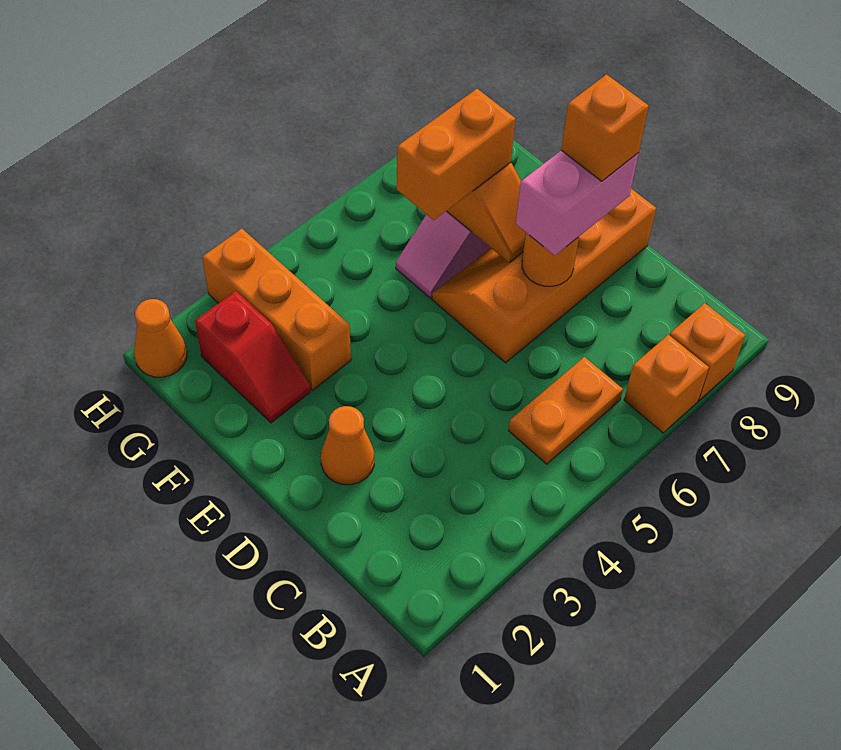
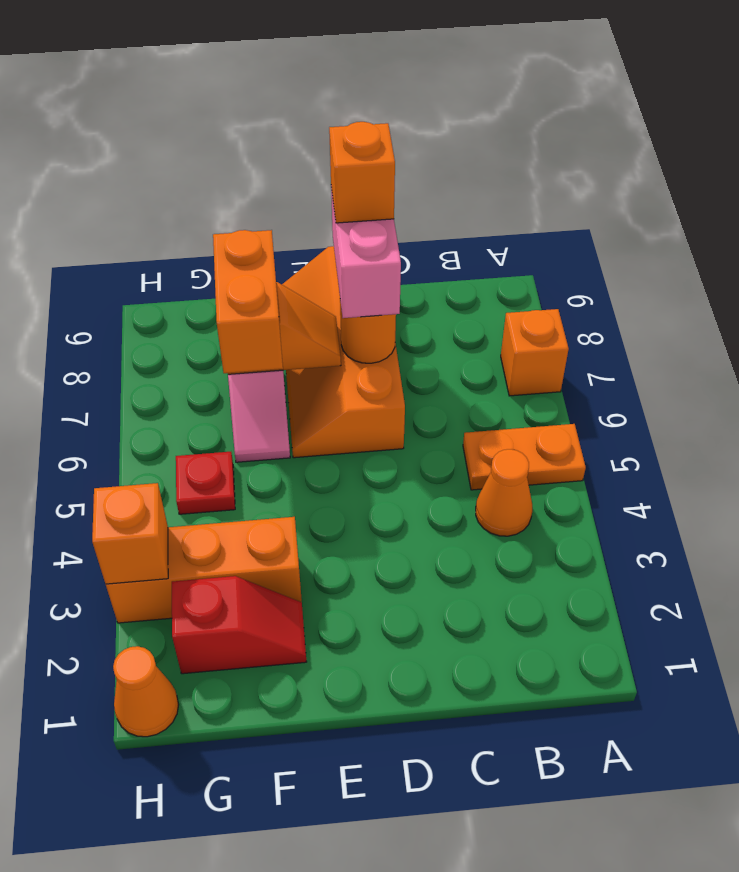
orange 1x1 brick [670,303,745,400] -> orange 1x1 brick moved to [92,483,168,584]
orange 1x2 plate [508,357,623,464] -> orange 1x2 plate turned to [463,424,586,490]
orange 1x1 cone [321,406,374,485] -> orange 1x1 cone moved to [476,449,532,536]
none -> red 1x1 plate [176,452,235,514]

